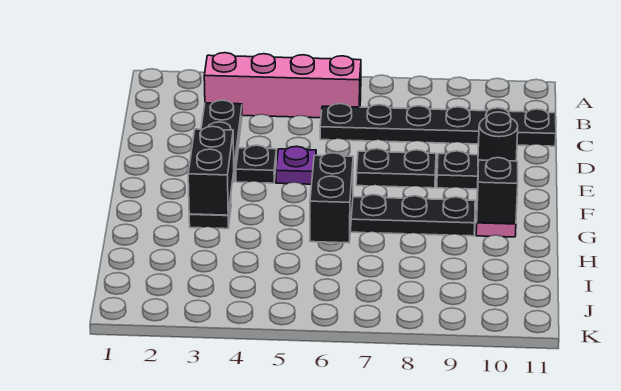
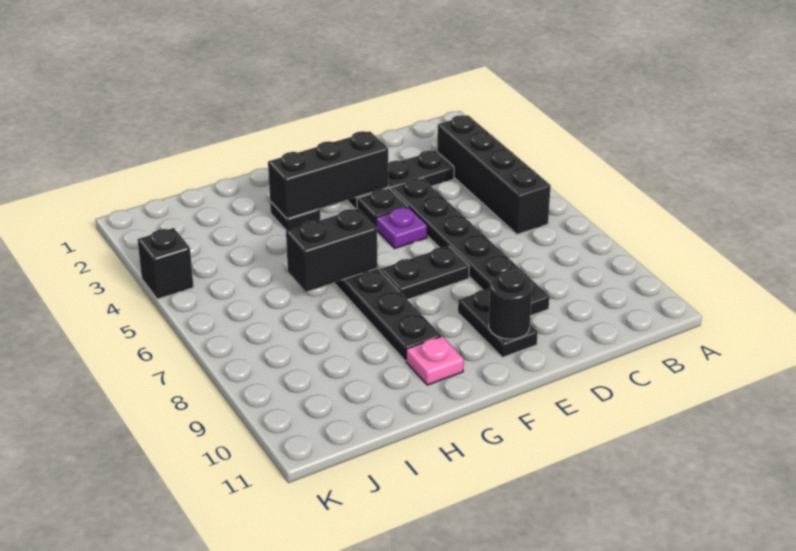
pink 1x4 brick [204,53,361,118] -> black 1x4 brick [437,115,551,234]
black 1x6 plate [320,104,556,146] -> black 1x6 plate moved to [391,178,549,316]
black 1x2 plate [356,149,436,188] -> black 1x2 plate turned to [380,246,469,300]
black 1x2 brick [188,126,234,215] -> black 1x3 brick [268,131,388,219]
black 1x1 brick [477,158,518,224] -> black 1x1 brick moved to [138,228,193,299]

